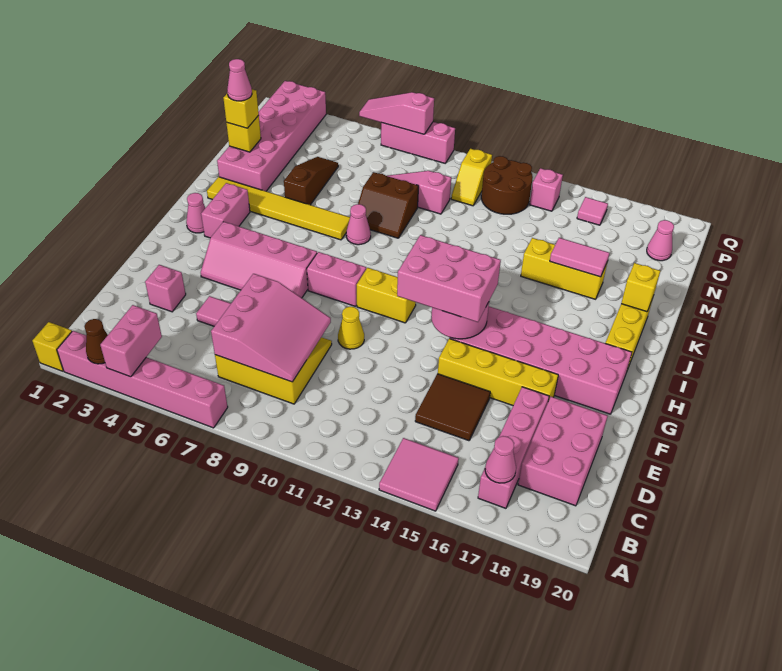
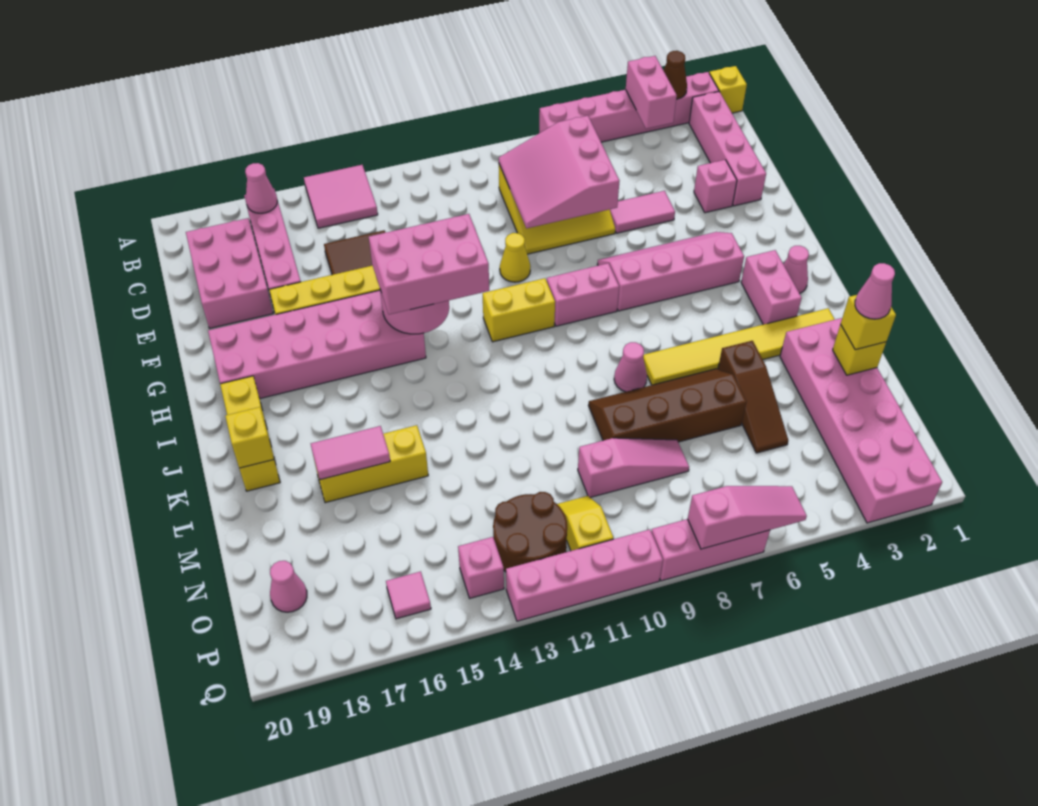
none -> pink 1x4 brick [689,92,766,206]
brown 2x2 slope [358,172,418,238] -> brown 2x4 slope [589,369,747,442]
none -> pink 1x4 brick [506,529,663,621]

